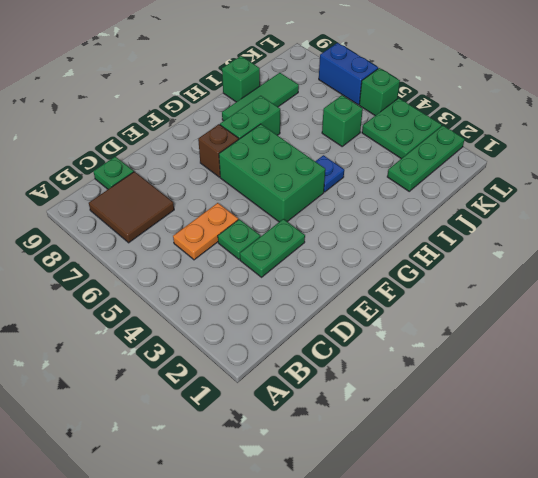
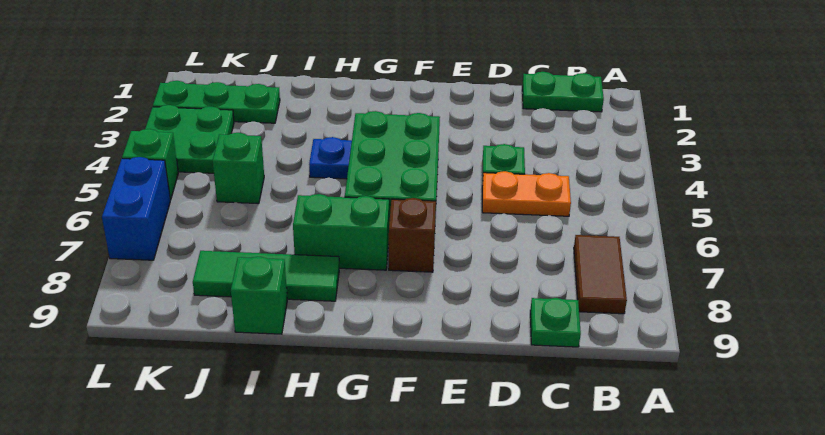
brown 2x2 tile [89,172,174,243] -> brown 1x2 tile [574,235,627,314]
green 1x2 plate [240,219,305,277] -> green 1x2 plate moved to [522,72,604,112]

